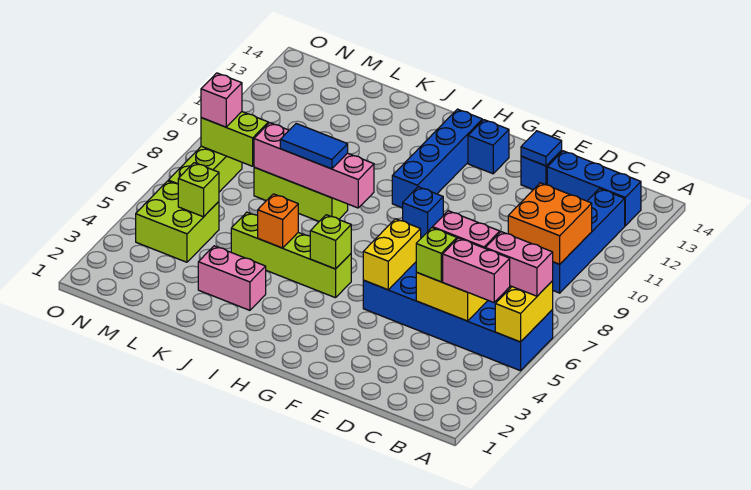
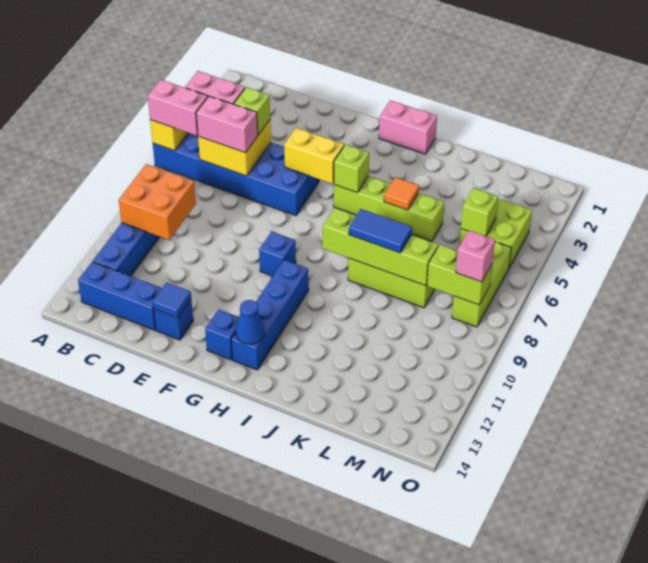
yellow 1x2 brick [363,219,421,290] -> yellow 1x2 brick turned to [284,128,344,184]
none -> blue 1x1 cone [236,300,264,344]
pink 1x4 brick [254,123,374,208] -> lime 1x4 brick [323,208,438,286]
pink 1x2 brick [198,246,266,310] -> pink 1x2 brick moved to [379,100,437,154]
orange 1x1 brick [257,194,298,248] -> orange 1x1 tile [384,177,419,210]

